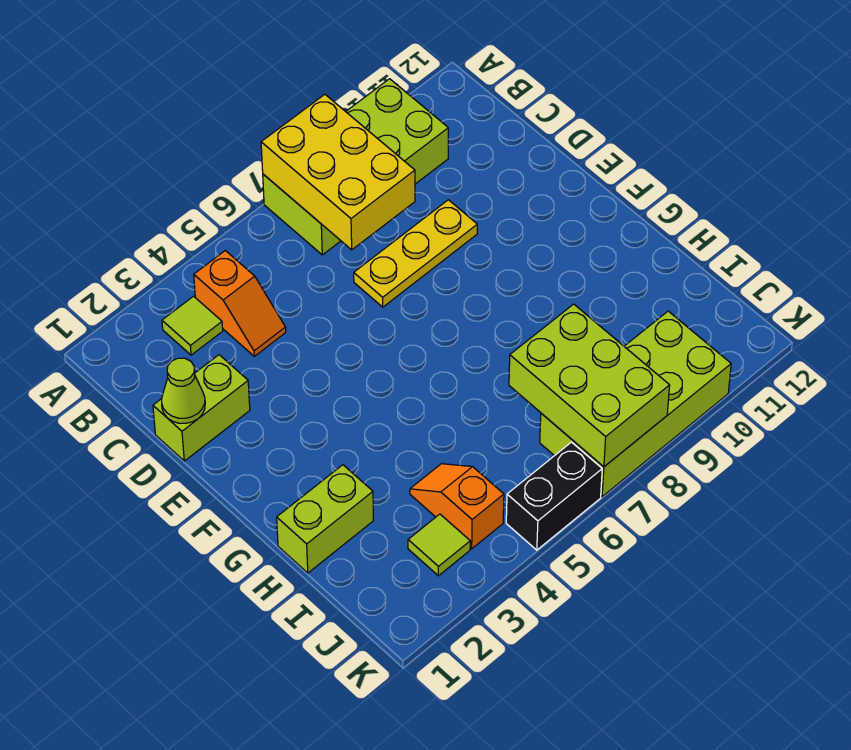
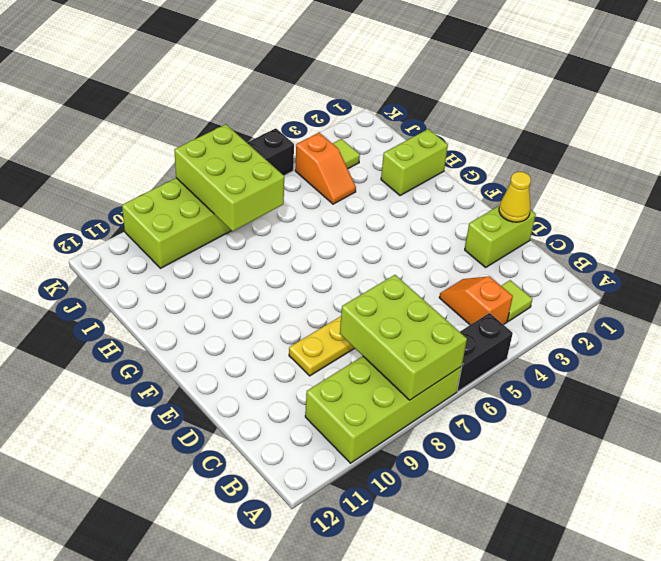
none -> black 1x2 brick [457,313,513,391]
yellow 2x3 brick [261,94,415,250] -> lime 2x3 brick [340,275,467,400]
lime 1x1 cone [162,358,205,423] -> yellow 1x1 cone [499,172,531,222]

